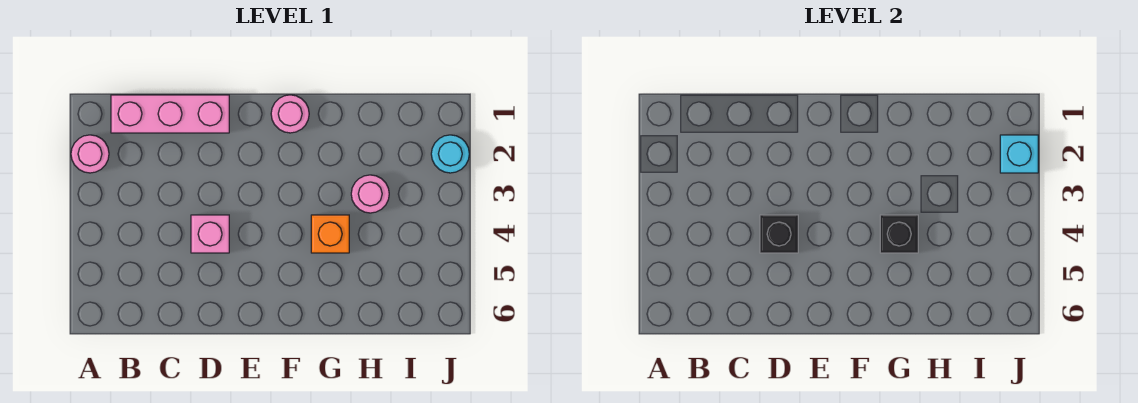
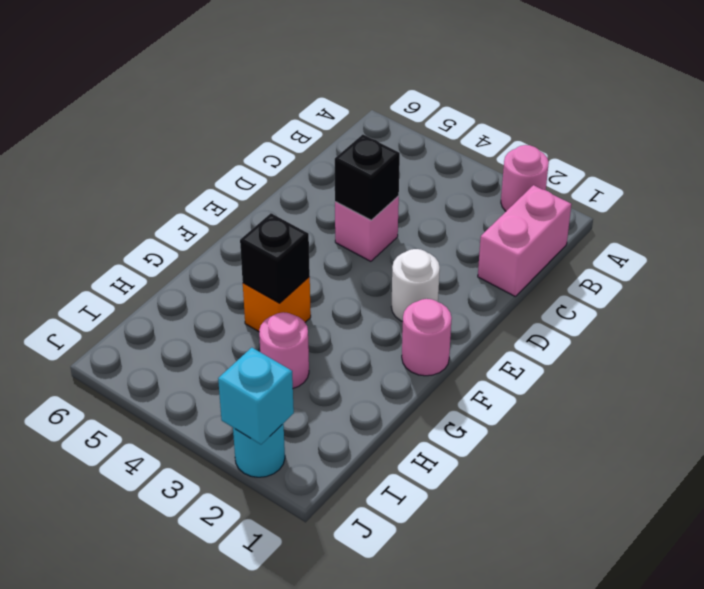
pink 1x3 brick [111,95,229,133] -> pink 1x2 brick [478,185,571,297]
none -> white 1x1 round brick [392,249,440,322]

